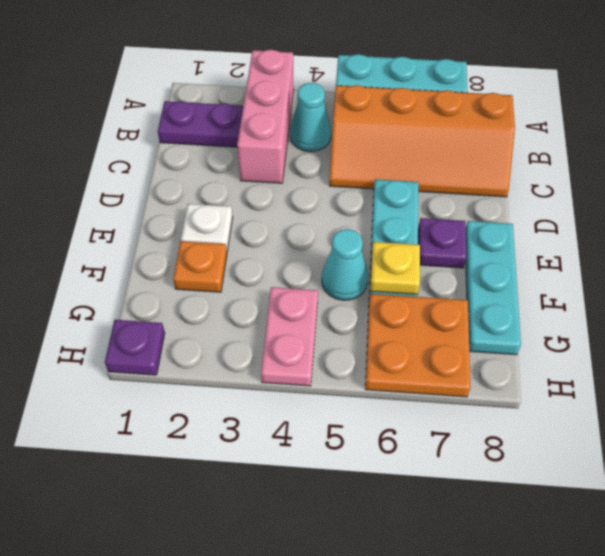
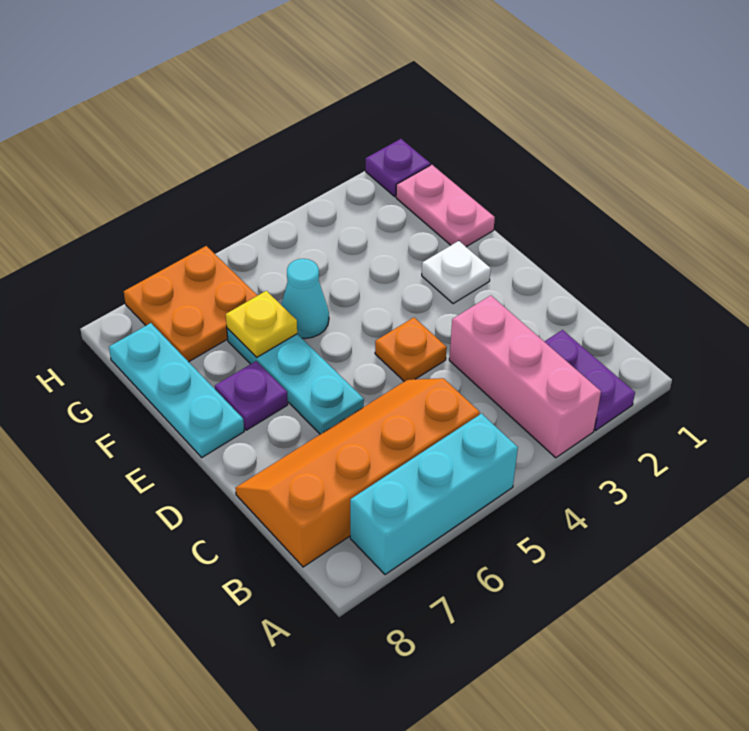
purple 1x2 plate [158,101,243,147] -> purple 1x2 plate turned to [544,330,635,430]
cyan 1x1 cone [290,83,331,151] -> none
orange 1x1 plate [173,241,227,292] -> orange 1x1 plate moved to [375,318,447,381]
pink 1x2 plate [261,287,318,386] -> pink 1x2 plate moved to [396,165,495,247]

